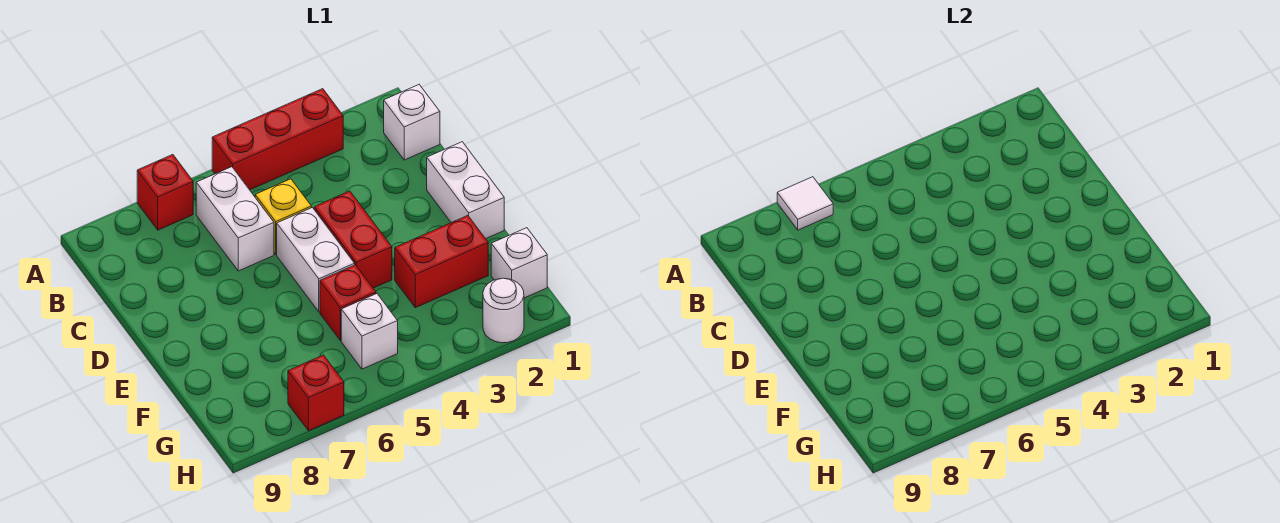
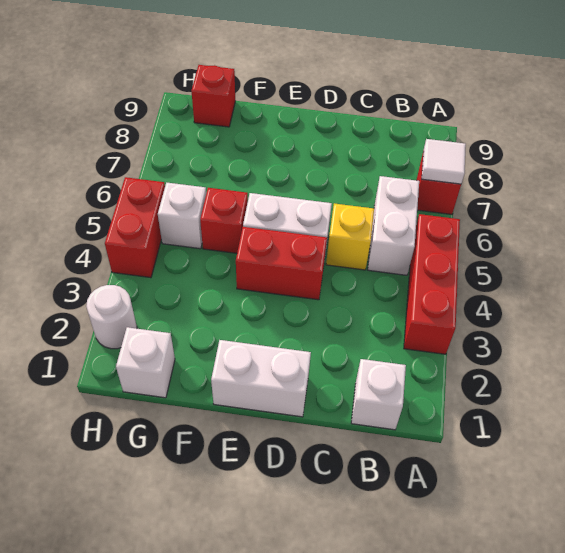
white 1x2 brick [196,167,274,271] -> white 1x2 brick turned to [368,176,419,275]
red 1x2 brick [395,216,488,308] -> red 1x2 brick moved to [105,177,165,278]
red 1x1 brick [288,355,344,431] -> red 1x1 brick moved to [191,65,235,127]

